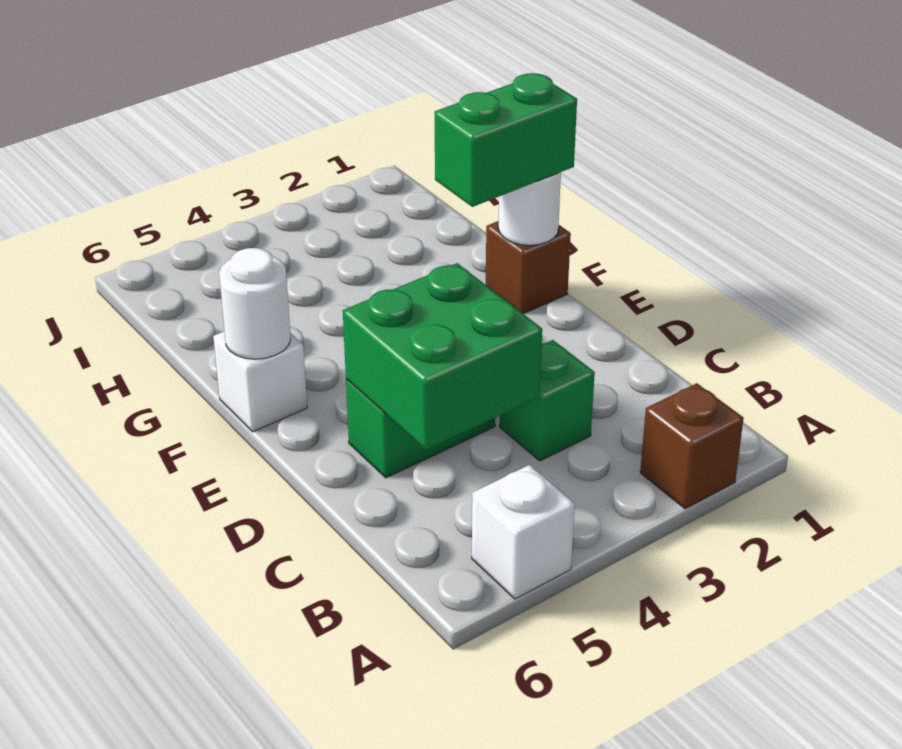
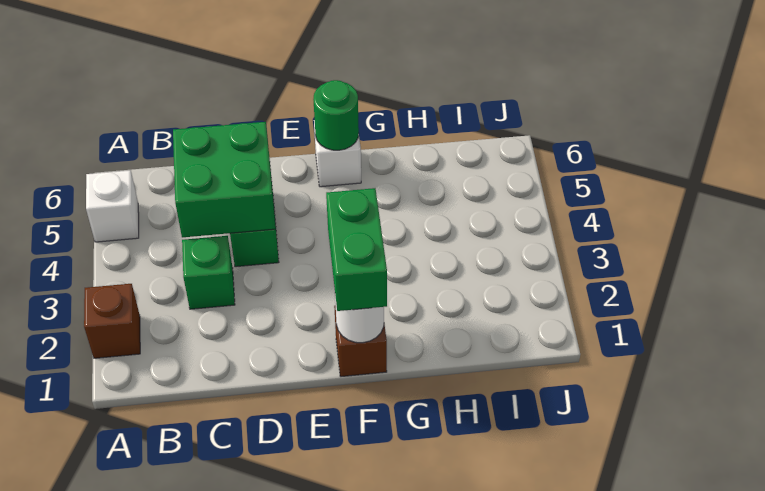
white 1x1 round brick [219,248,291,359] -> green 1x1 round brick [313,80,359,150]

